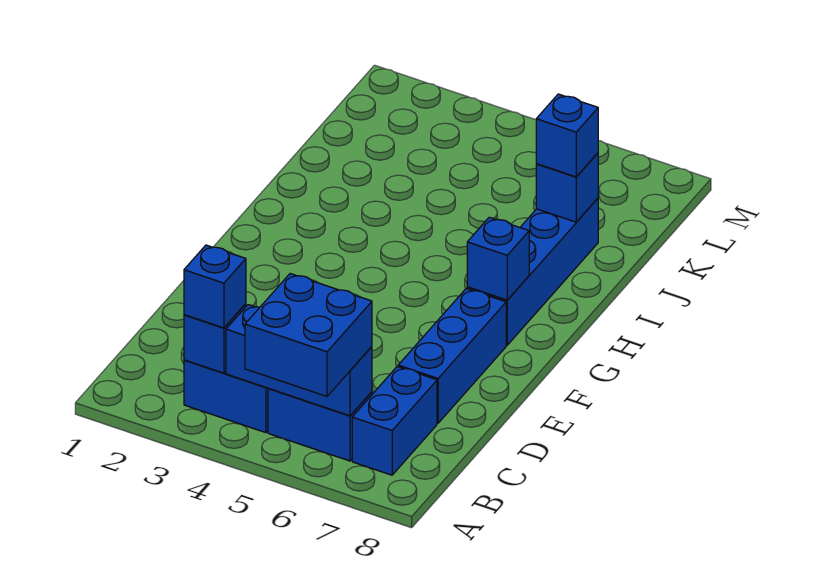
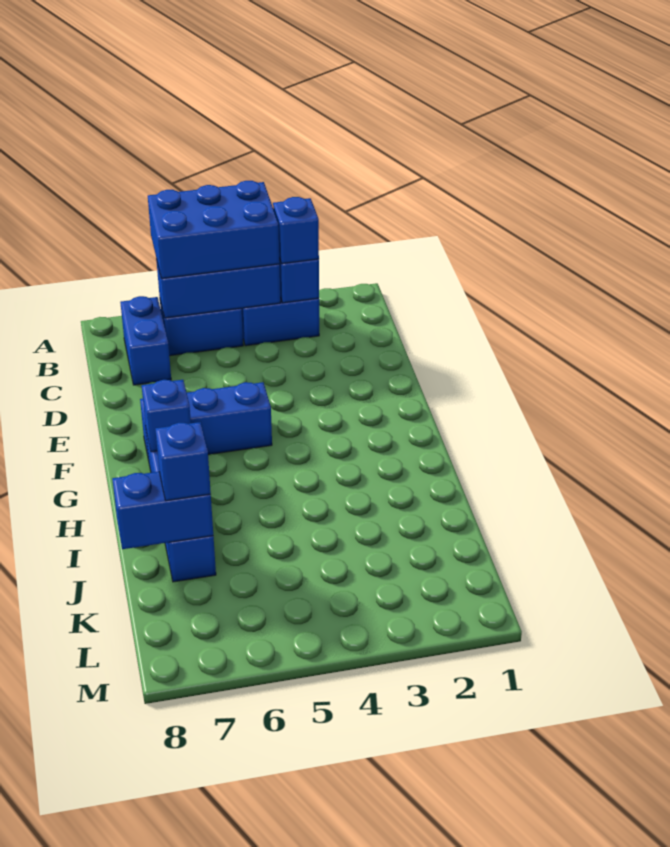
blue 2x2 brick [245,274,372,396] -> blue 2x3 brick [148,181,279,279]
blue 1x3 brick [398,289,506,423] -> blue 1x3 brick turned to [140,382,272,460]
blue 1x1 brick [536,153,598,222] -> blue 1x2 brick [112,472,213,549]

